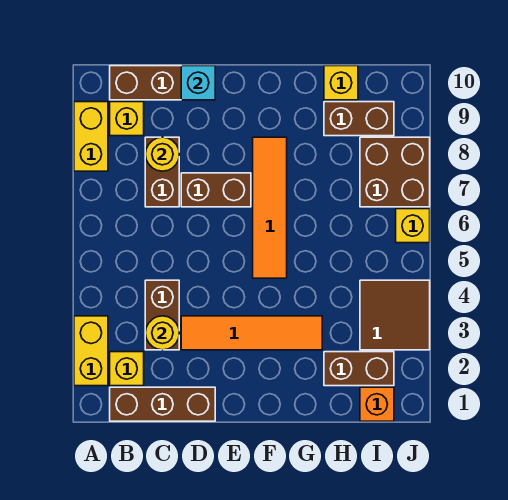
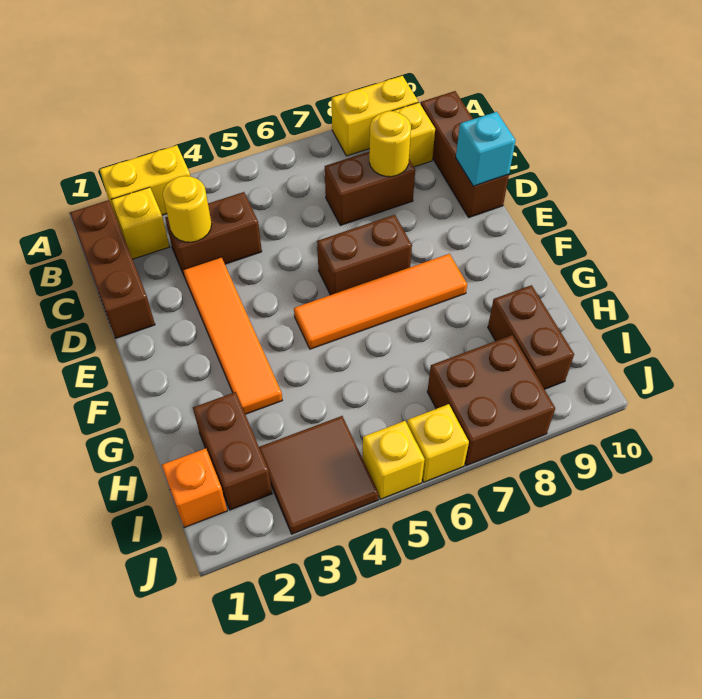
brown 1x2 brick [181,173,251,207] -> brown 1x2 brick turned to [317,215,412,295]
yellow 1x1 brick [324,66,358,100] -> yellow 1x1 brick moved to [363,421,425,499]

